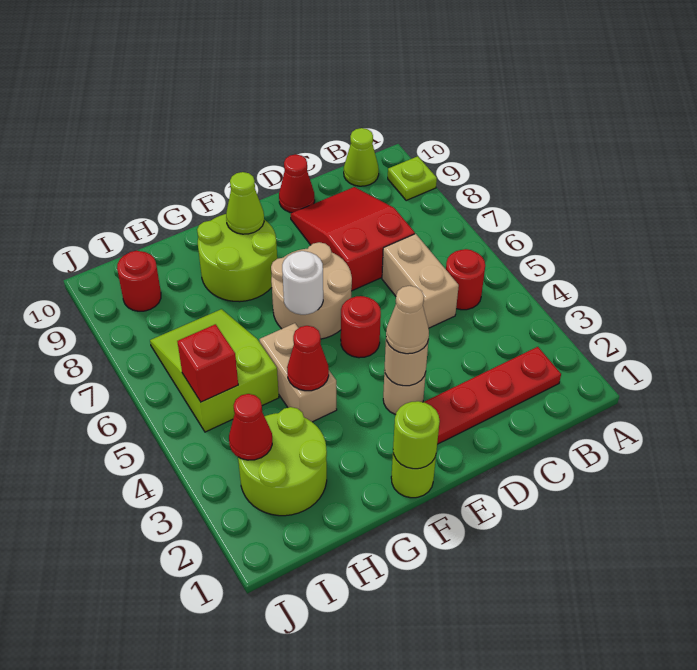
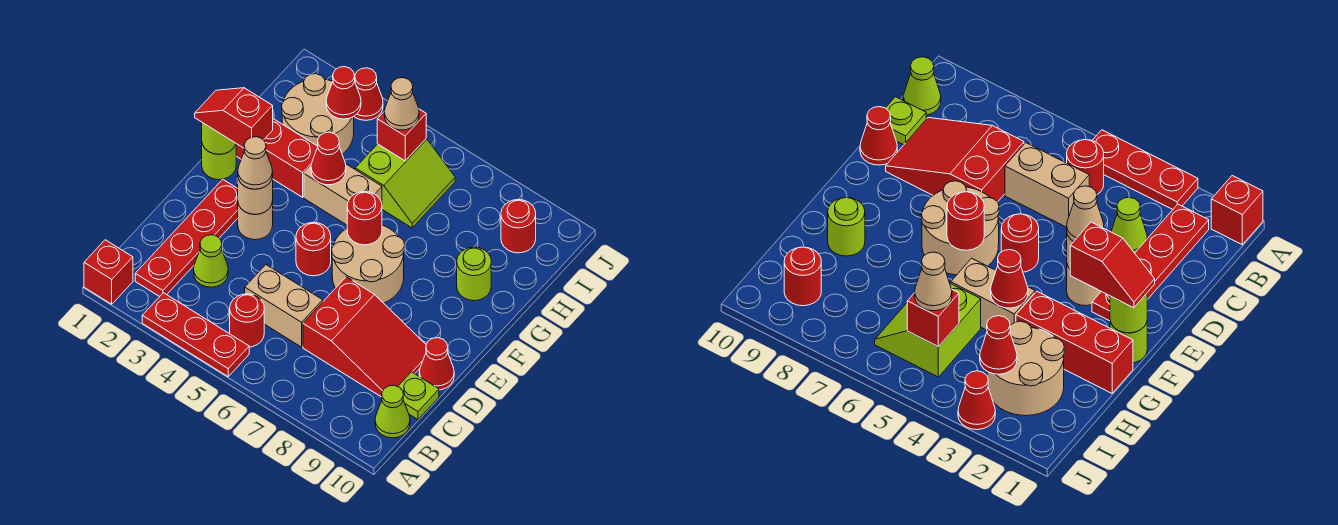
none -> red 1x1 brick [84,240,133,304]
none -> red 1x3 plate [142,293,249,377]
lime 1x1 plate [388,156,437,201] -> lime 1x1 plate moved to [398,372,439,419]
none -> red 1x2 slope [195,88,273,148]
white 1x1 round brick [282,251,323,315] -> red 1x1 round brick [347,192,382,245]
lime 2x2 round brick [197,214,277,302] -> lime 1x1 round brick [457,247,491,301]
lime 1x1 cone [226,172,264,234] -> lime 1x1 cone moved to [194,235,228,287]
none -> red 1x3 brick [236,119,318,197]
lime 2x2 round brick [238,407,327,516] -> tan 2x2 round brick [282,74,354,154]
lime 2x3 slope [150,309,279,432] -> lime 2x2 slope [355,139,455,228]
none -> tan 1x1 cone [384,78,419,130]
none -> red 1x1 cone [354,68,383,120]

